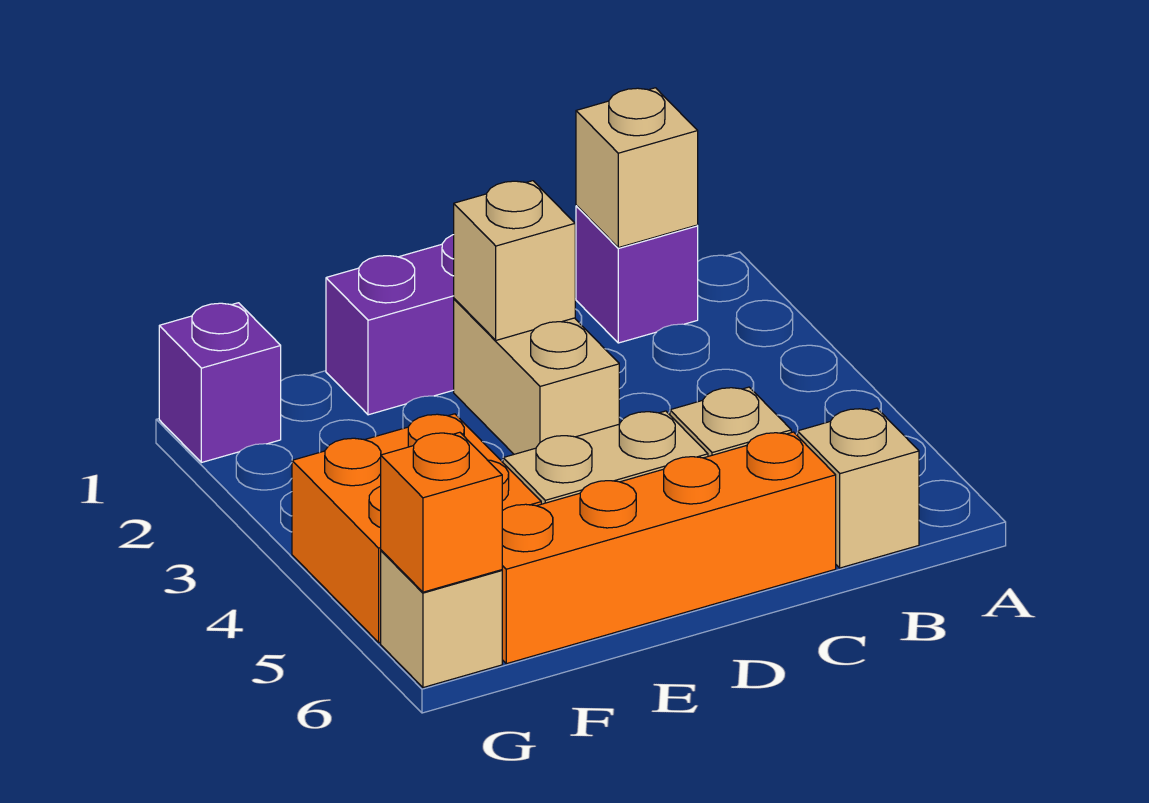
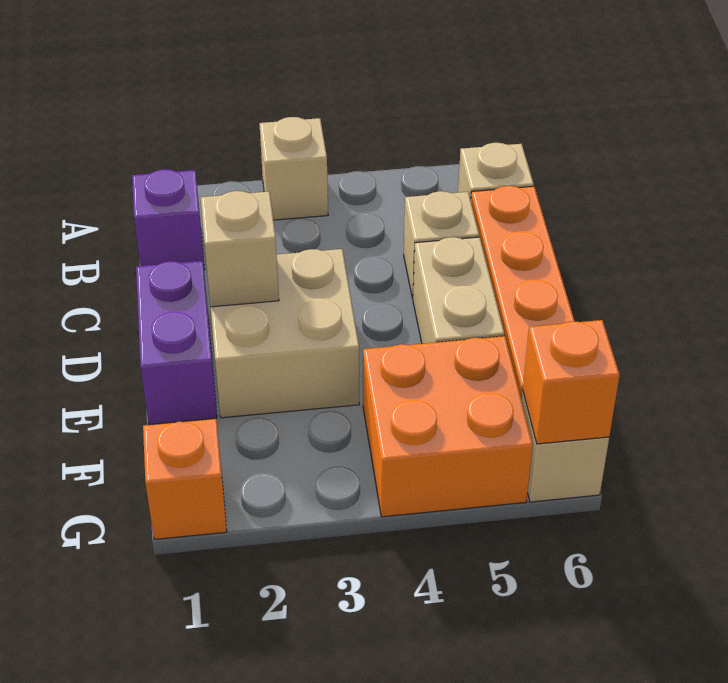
tan 1x1 brick [576,88,698,248] -> tan 1x1 brick moved to [259,117,328,220]
tan 1x2 brick [454,299,619,454] -> tan 2x2 brick [211,249,359,418]
purple 1x1 brick [159,303,281,463] -> orange 1x1 brick [143,419,227,540]

